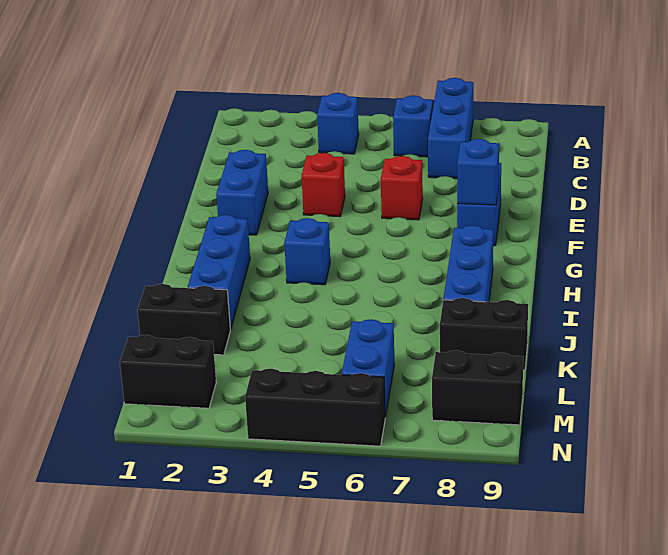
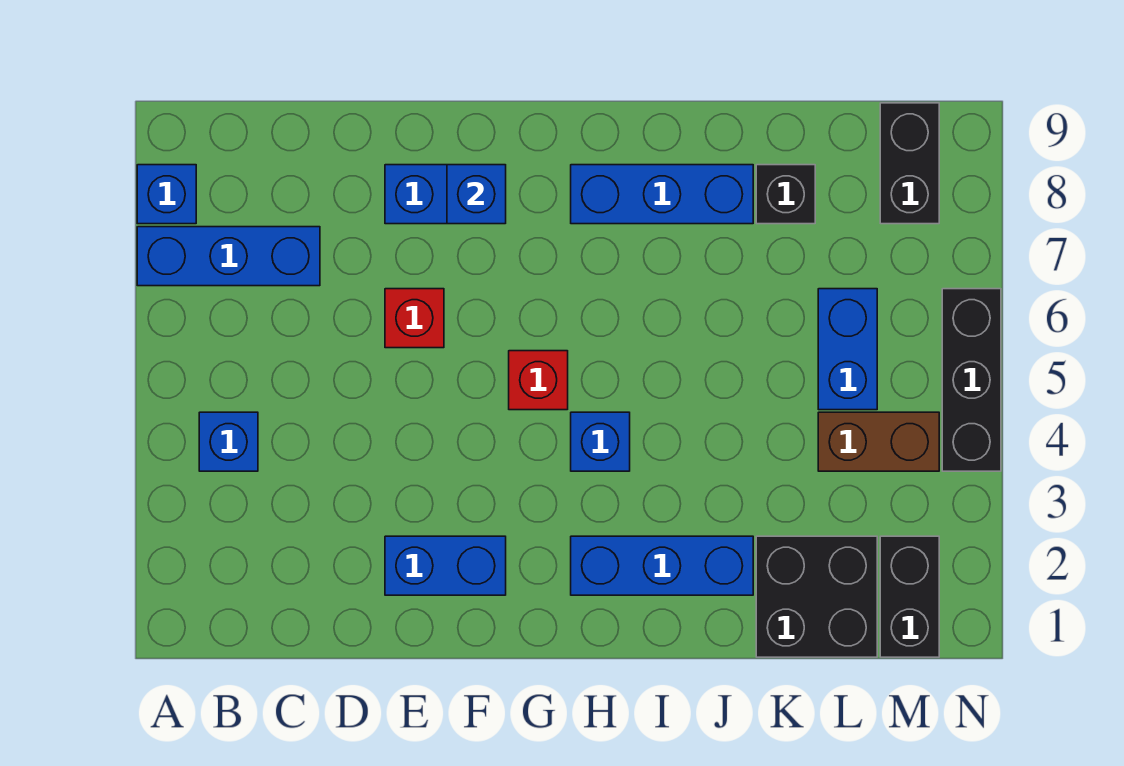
blue 1x1 brick [393,95,433,157] -> blue 1x1 brick moved to [137,165,196,224]
red 1x1 brick [302,153,345,217] -> red 1x1 brick moved to [509,351,568,410]
black 1x2 brick [137,284,230,355] -> black 2x2 brick [756,536,877,657]
black 1x2 brick [440,298,528,370] -> black 1x1 brick [756,165,815,224]
none -> brown 1x2 brick [818,412,939,471]
blue 1x2 brick [342,319,394,417] -> blue 1x2 brick turned to [818,289,877,410]

